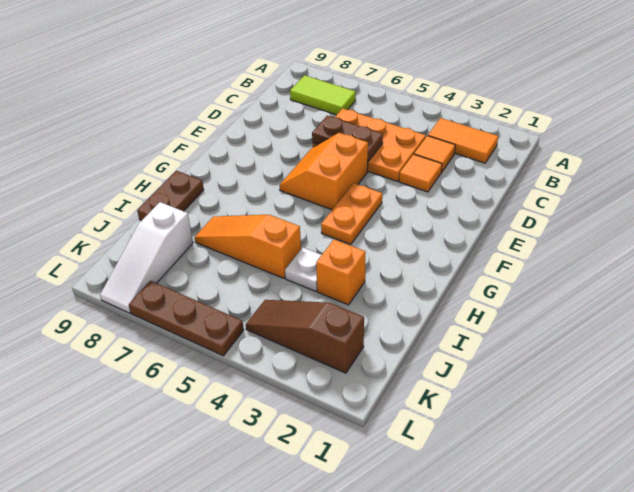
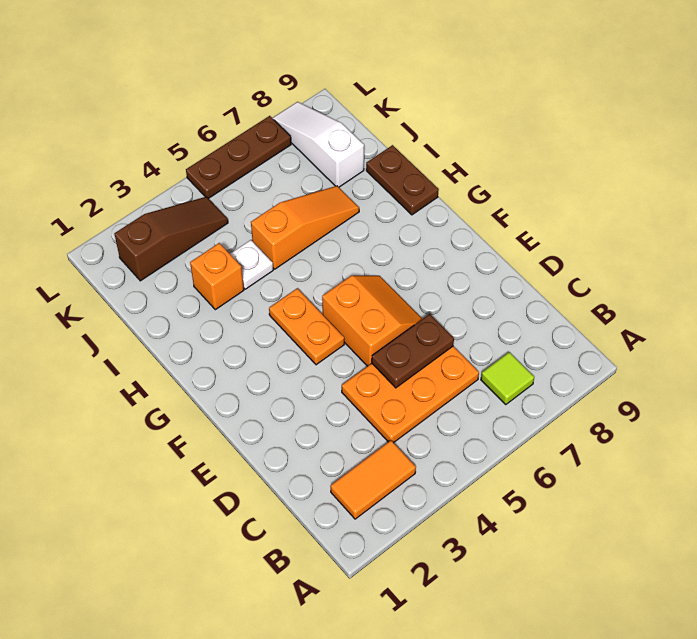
lime 1x2 tile [290,75,356,115] -> lime 1x1 tile [481,352,534,405]
orange 1x1 tile [414,136,455,172] -> none
orange 1x1 tile [399,154,442,192] -> none

